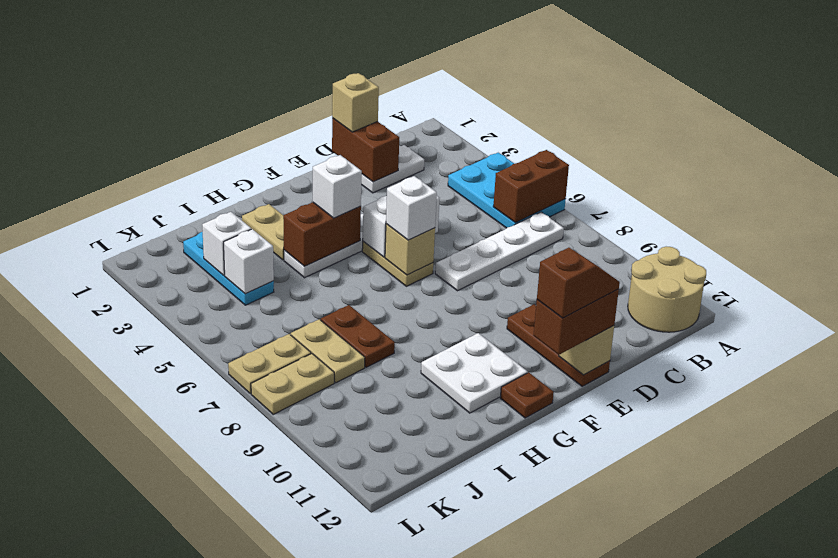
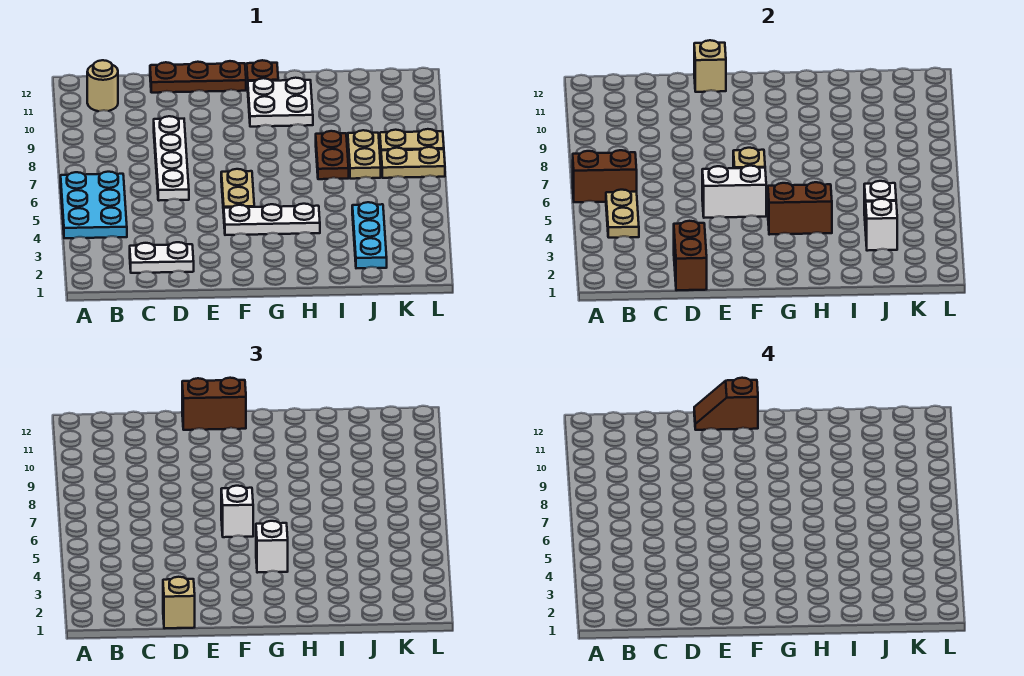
tan 2x2 round brick [628,247,706,332] -> tan 1x1 round brick [87,60,118,111]
white 1x4 plate [435,212,564,291] -> white 1x4 plate turned to [154,116,189,201]
brown 1x3 plate [507,304,610,386] -> brown 1x3 plate turned to [150,61,246,93]
tan 1x2 plate [242,204,284,260] -> tan 1x2 plate moved to [606,190,639,238]

